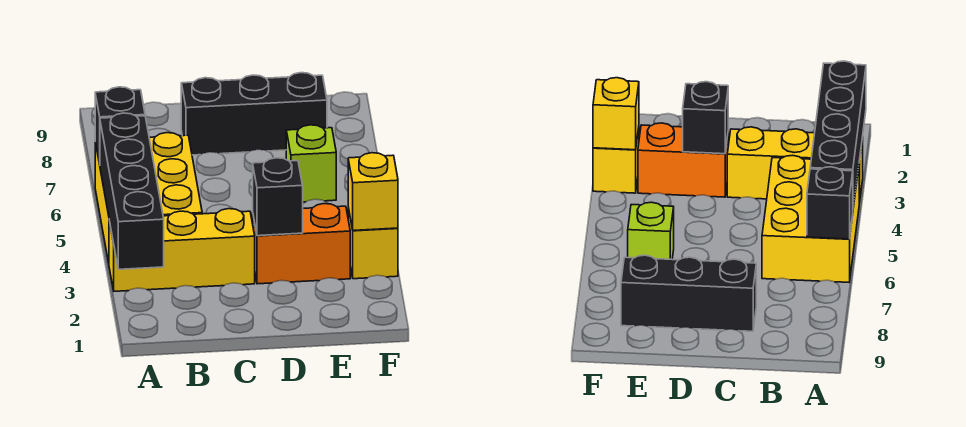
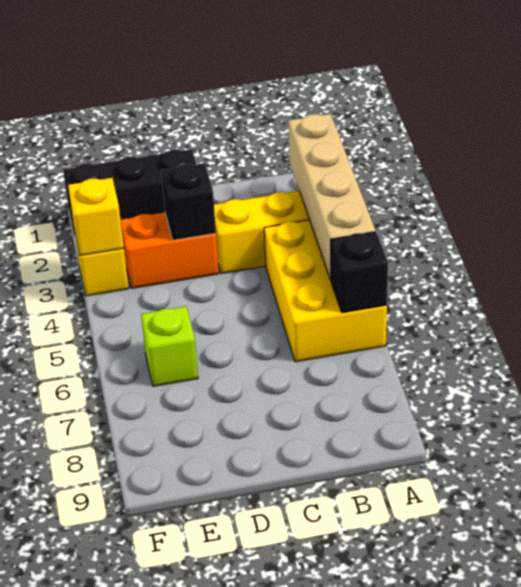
black 1x4 brick [100,113,164,269] -> tan 1x4 brick [288,114,376,280]
black 1x3 brick [181,73,327,155] -> black 1x3 brick moved to [63,149,196,236]

